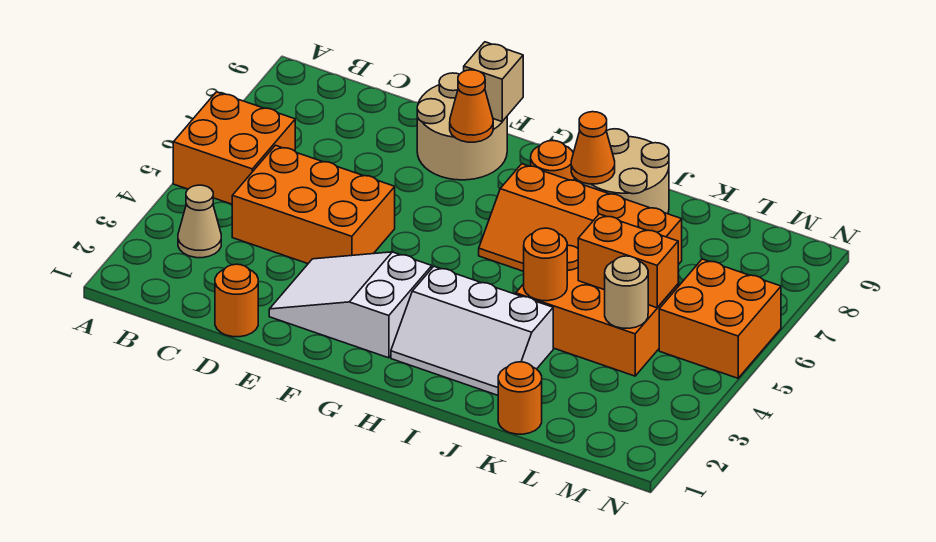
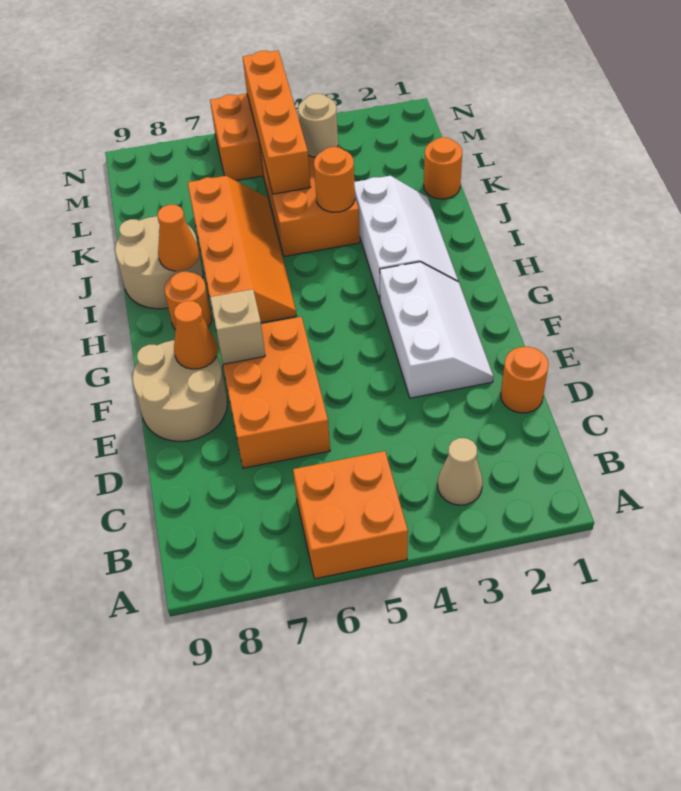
orange 2x3 brick [232,145,395,264] -> orange 2x3 brick moved to [220,317,330,468]
white 2x3 slope [269,252,432,358] -> white 2x3 slope turned to [380,262,493,398]
tan 1x1 brick [464,42,523,121] -> tan 1x1 brick moved to [210,289,265,364]
orange 1x2 brick [578,214,678,308] -> orange 1x4 brick [243,51,310,194]

